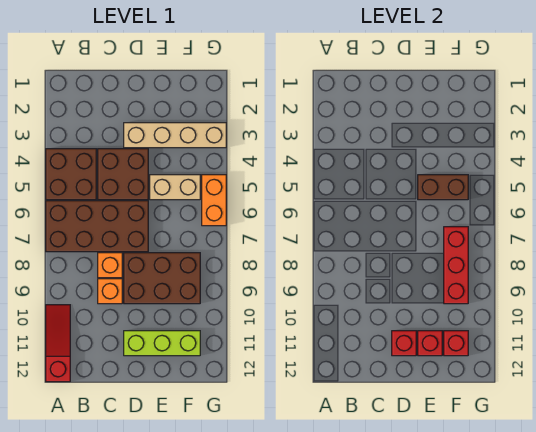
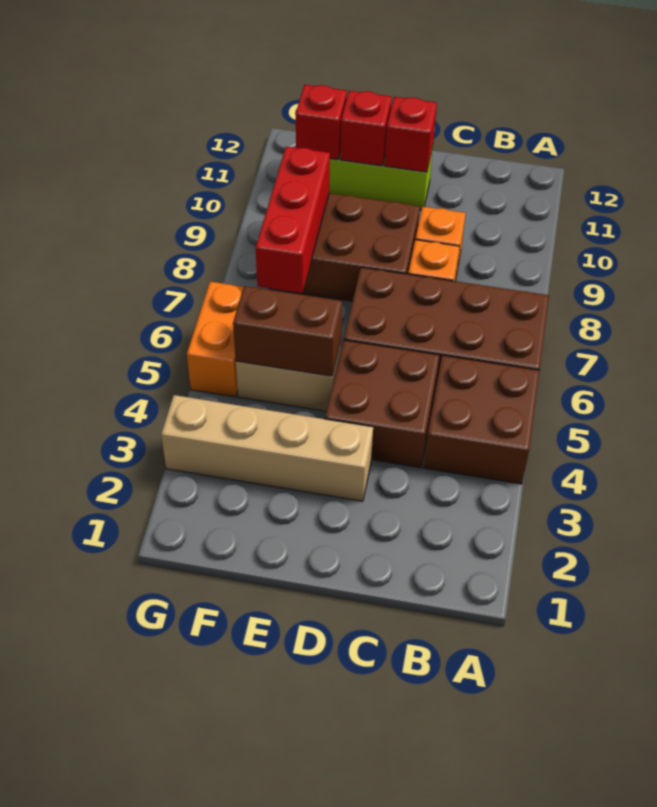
red 1x3 slope [46,305,70,382] -> none

